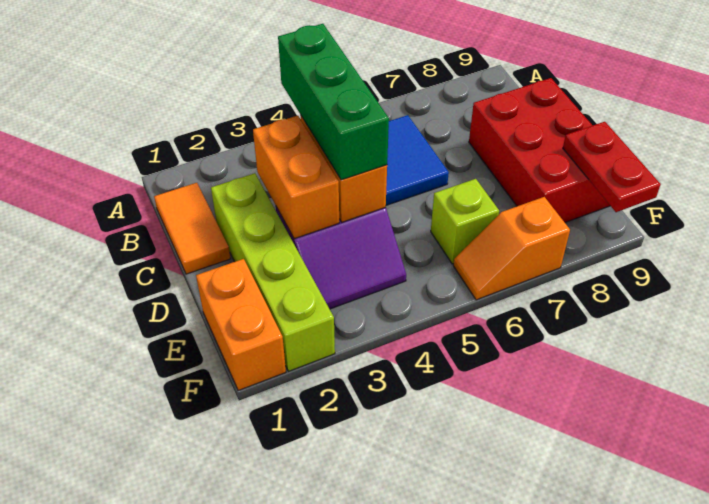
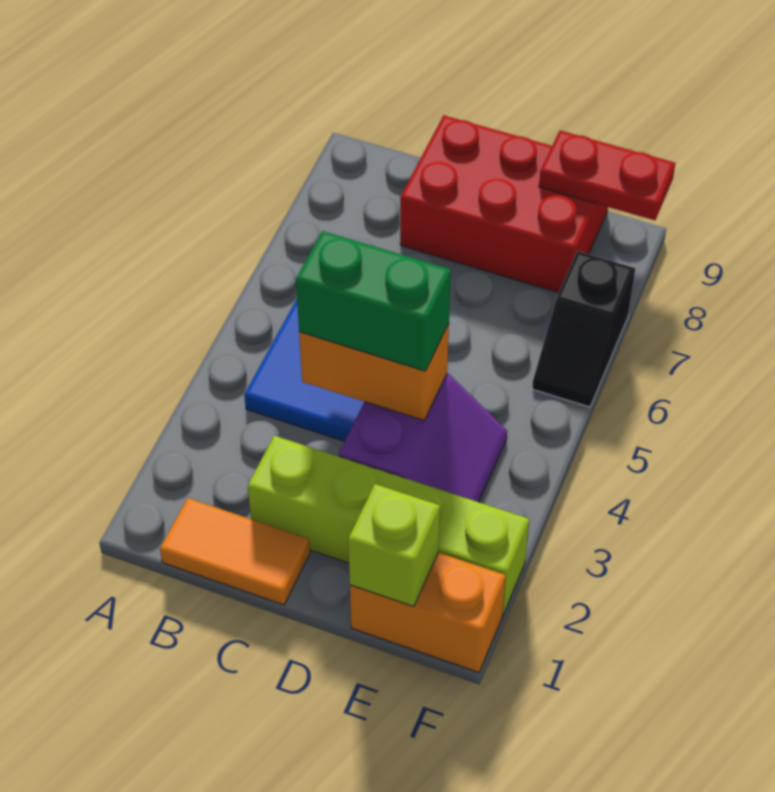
green 1x3 brick [278,24,389,180] -> green 1x2 brick [296,231,451,371]
orange 1x2 brick [253,116,339,239] -> none
lime 1x1 brick [431,179,499,264] -> lime 1x1 brick moved to [348,484,440,607]
orange 1x2 slope [453,197,570,300] -> black 1x2 slope [532,251,635,407]

